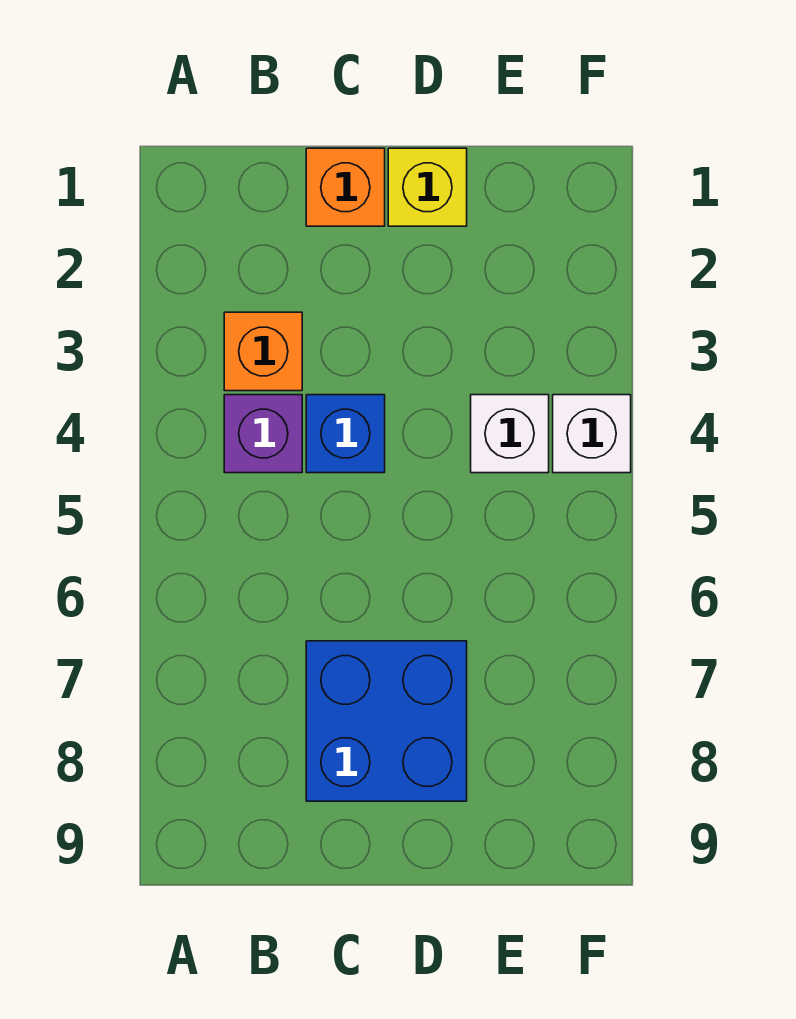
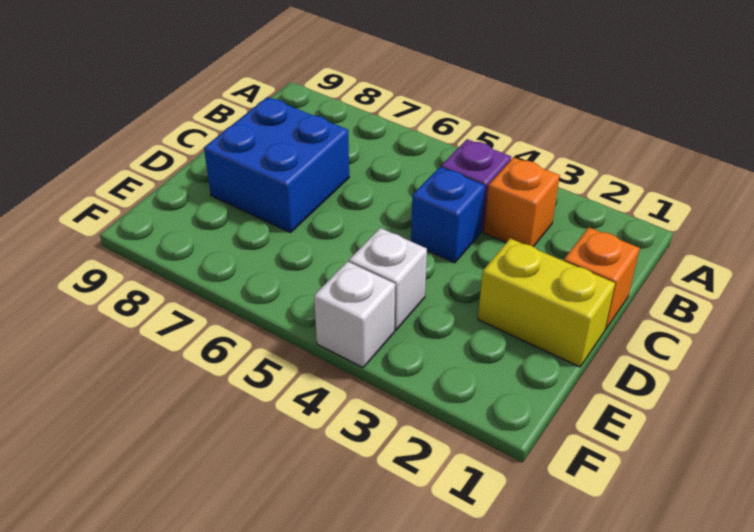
yellow 1x1 brick [388,148,467,226] -> yellow 1x2 brick [478,239,615,367]

